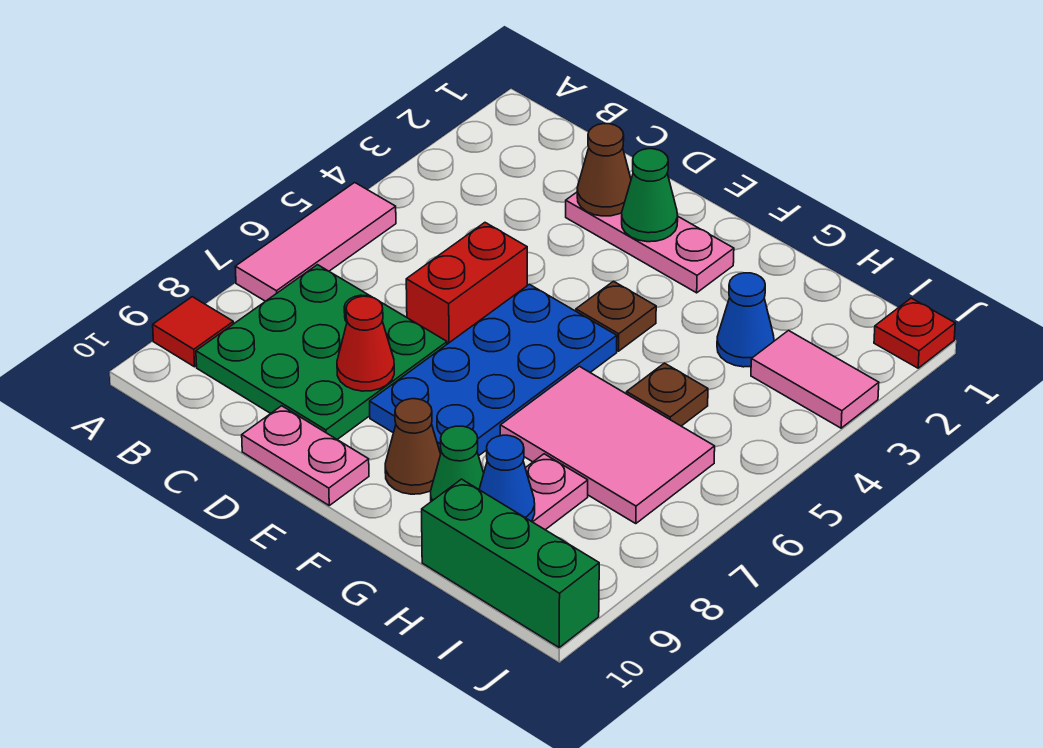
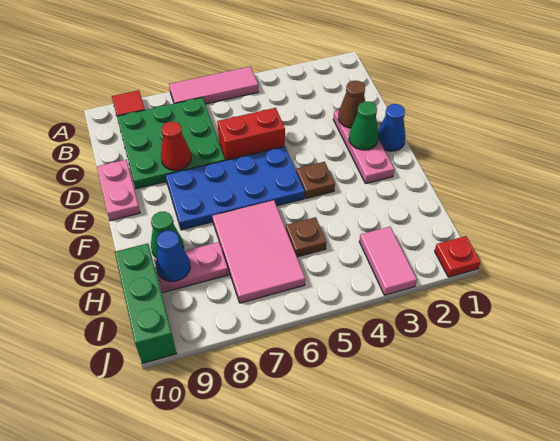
brown 1x1 cone [385,399,441,494] -> none
blue 1x1 cone [717,273,774,367] -> blue 1x1 cone moved to [378,104,405,151]

